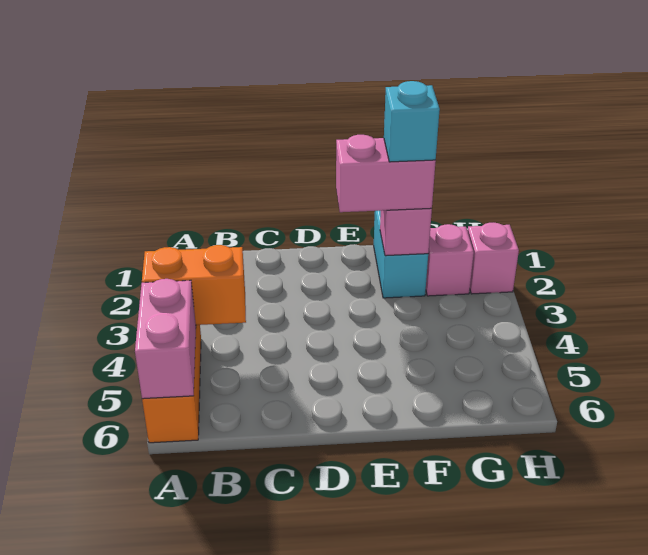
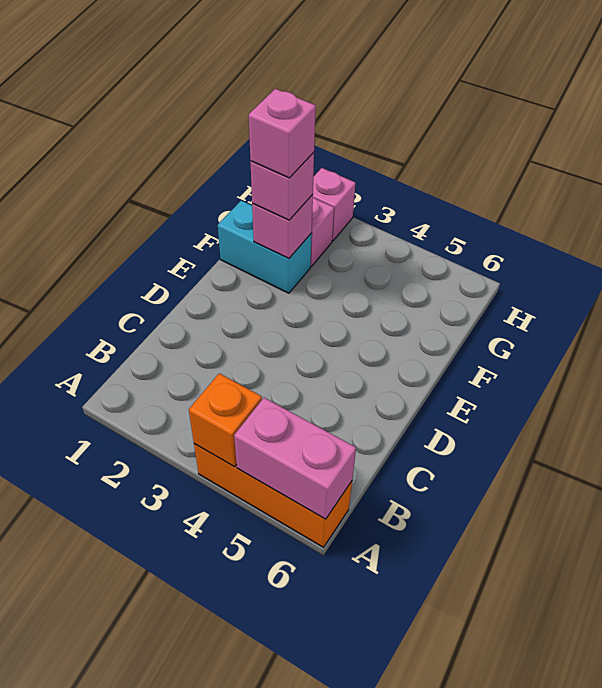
orange 1x2 brick [142,245,246,325] -> orange 1x1 brick [189,373,262,467]
pink 1x2 brick [336,135,436,212] -> pink 1x1 brick [250,152,314,220]
cyan 1x1 brick [384,81,440,162] -> pink 1x1 brick [249,89,316,178]

